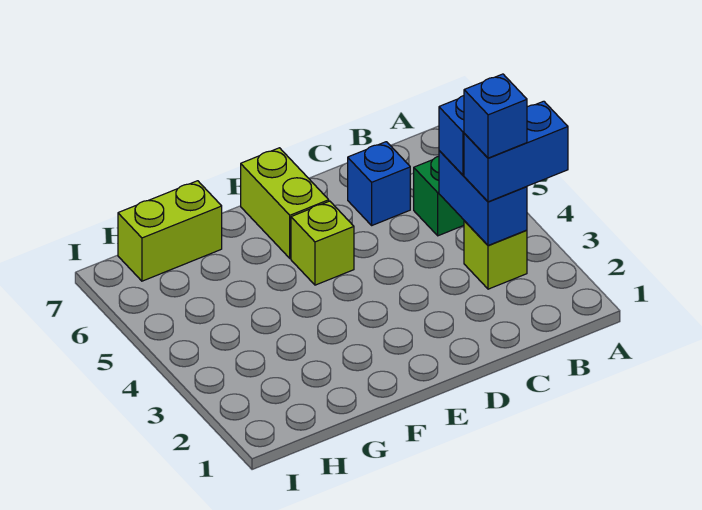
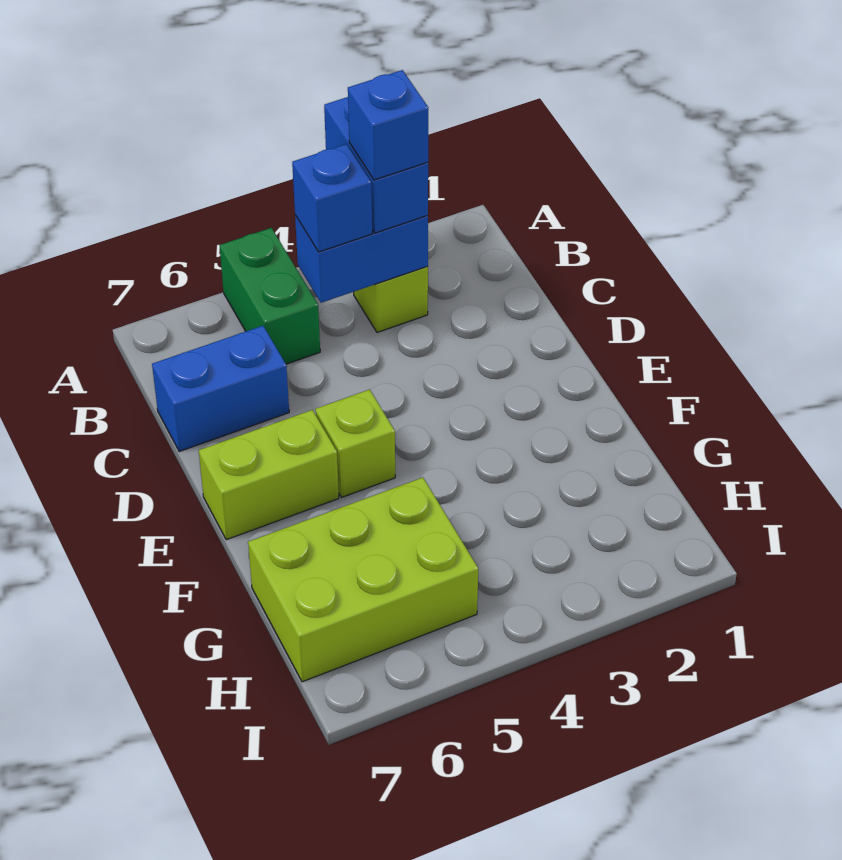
blue 1x1 brick [348,142,410,225] -> blue 1x2 brick [152,326,289,452]
lime 1x2 brick [118,181,222,281] -> lime 2x3 brick [248,478,478,682]

